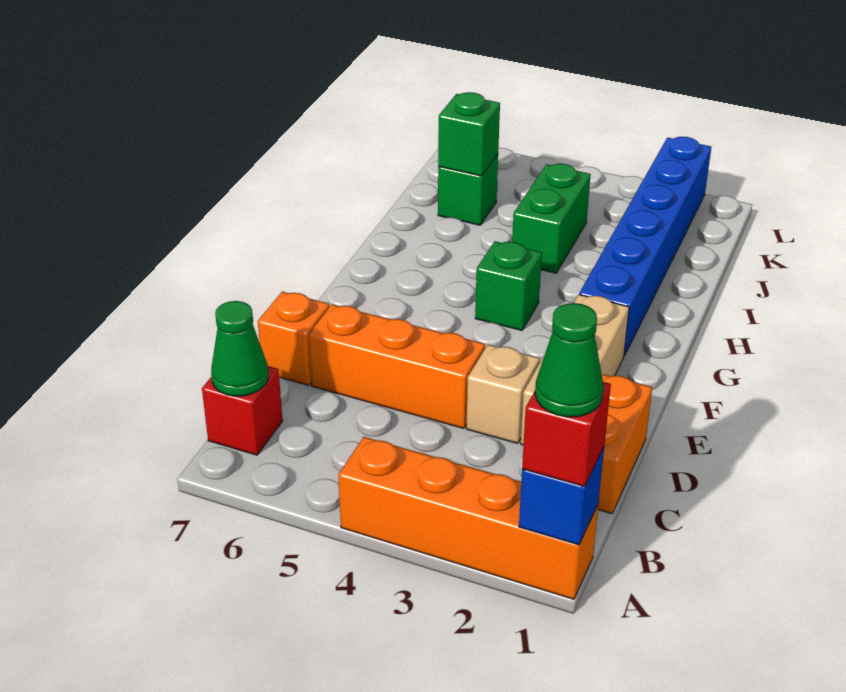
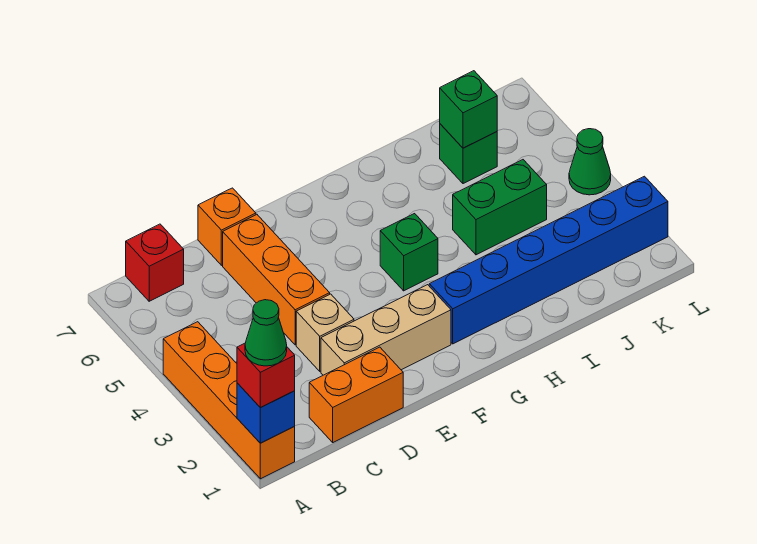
green 1x1 cone [211,301,268,396] -> green 1x1 cone moved to [569,129,611,195]

